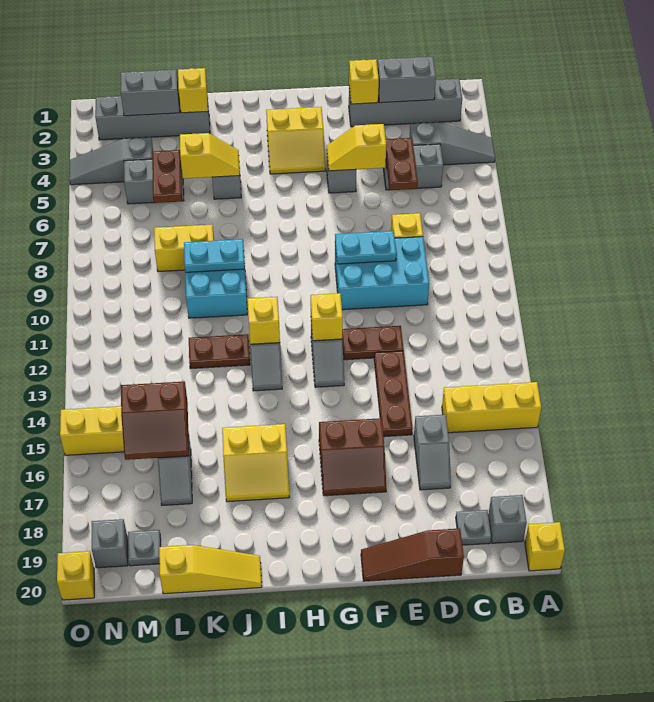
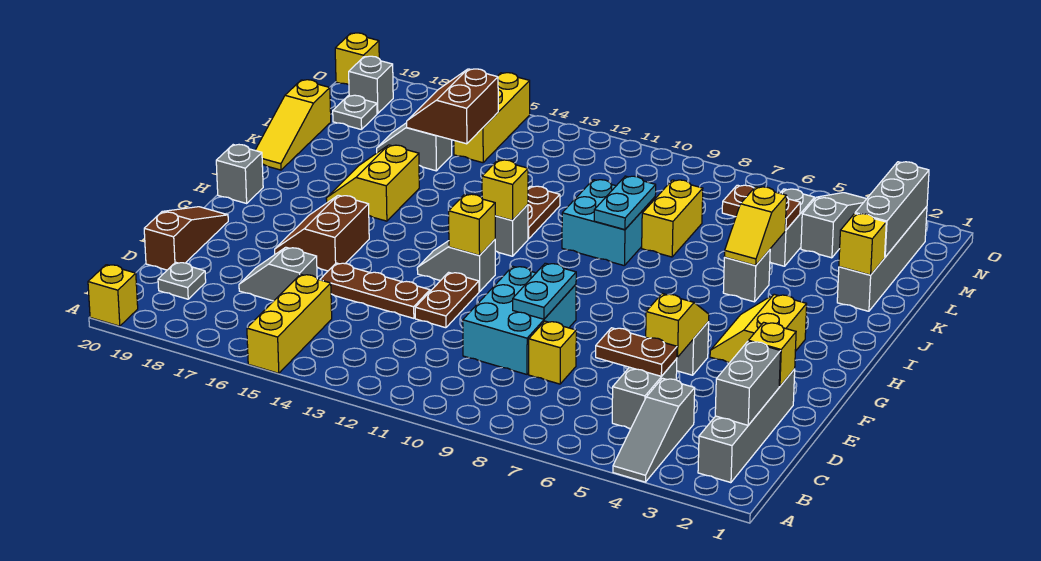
grey 1x1 brick [488,495,527,543] -> grey 1x1 brick moved to [216,145,263,203]
grey 1x2 brick [121,70,180,116] -> grey 1x3 brick [855,162,929,257]

